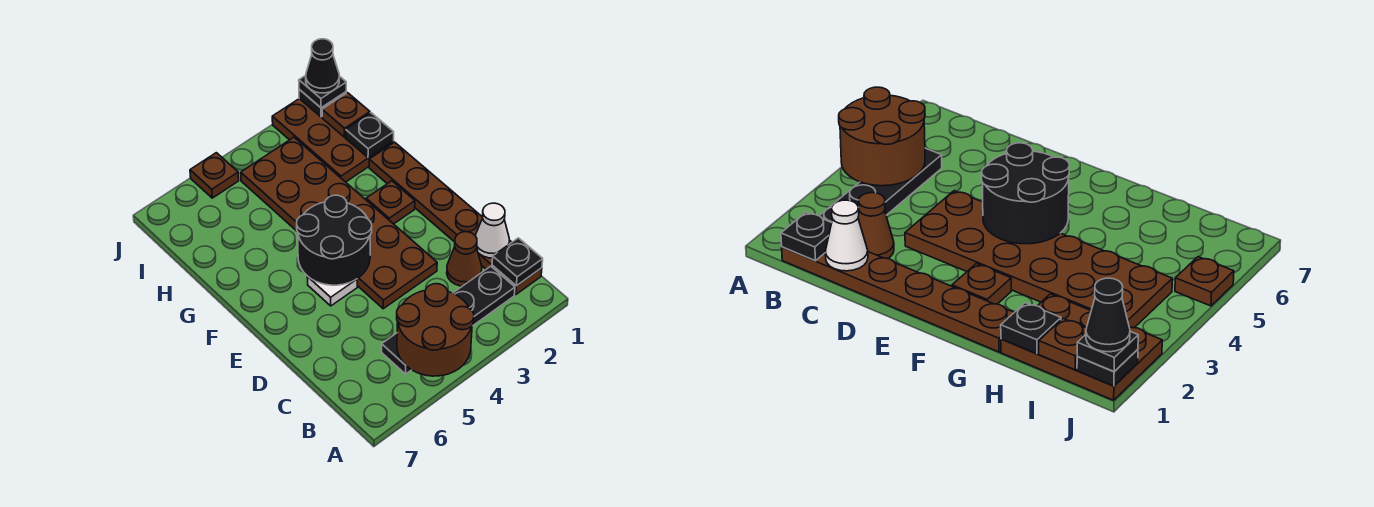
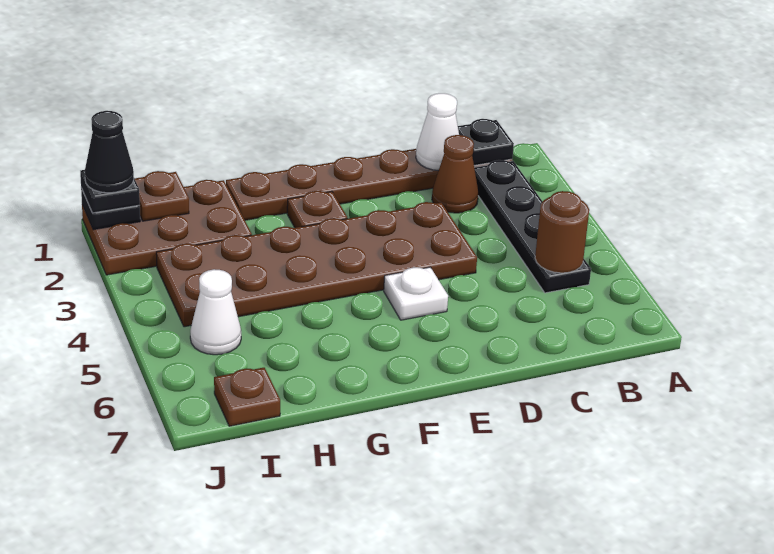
brown 2x2 round brick [397,284,474,376] -> brown 1x1 round brick [535,191,589,273]
black 2x2 round brick [297,195,372,285] -> none
black 1x1 plate [346,113,394,158] -> none
none -> white 1x1 cone [190,269,241,355]
brown 1x1 plate [190,153,239,198] -> brown 1x1 plate moved to [214,368,280,426]

